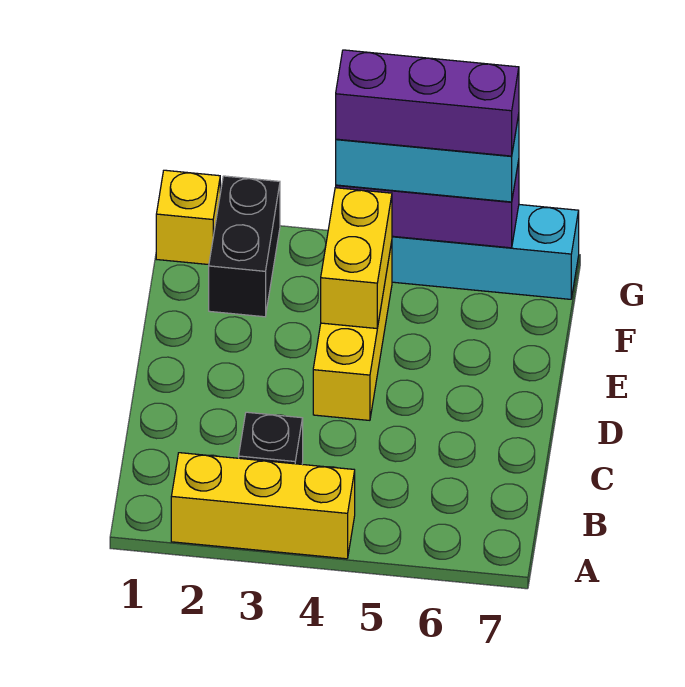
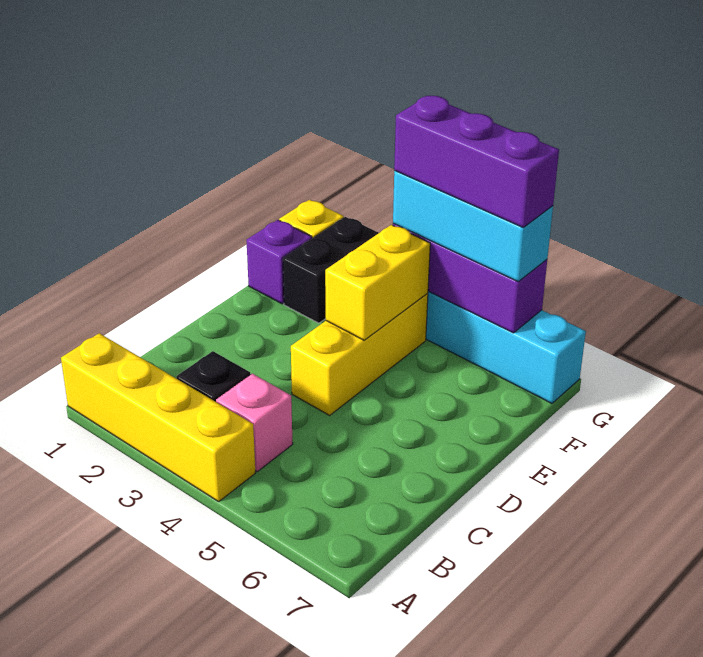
yellow 1x3 brick [171,453,355,559] -> yellow 1x4 brick [61,333,255,502]
none -> pink 1x1 brick [216,374,293,471]
none -> purple 1x1 brick [246,220,312,304]

